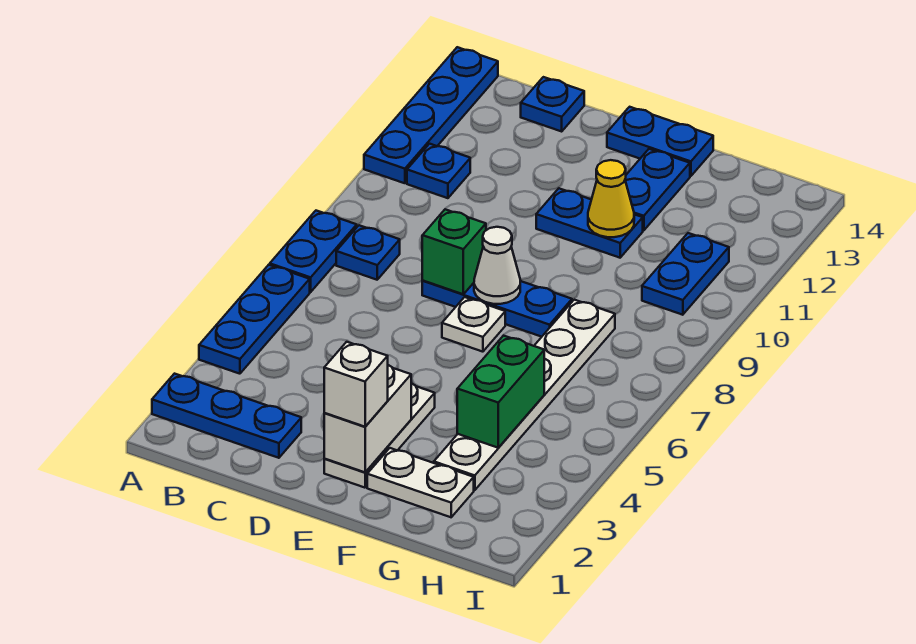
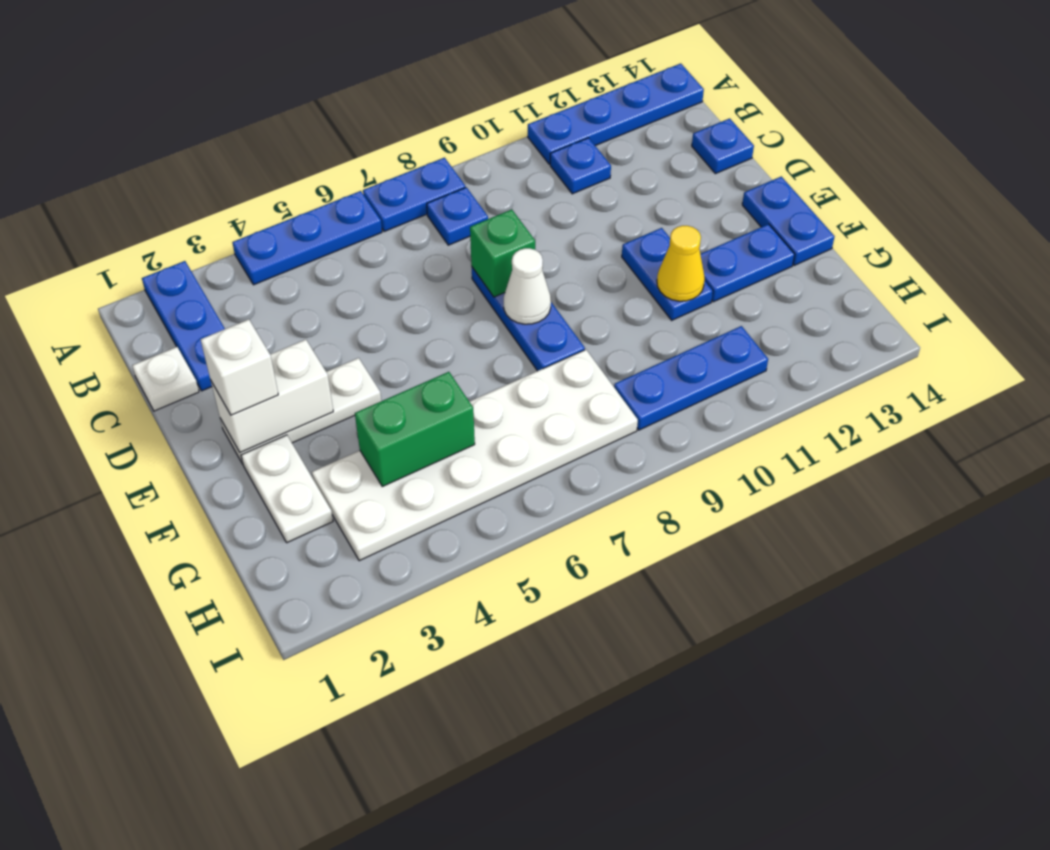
white 1x1 plate [442,297,505,352] -> white 1x1 plate moved to [132,347,199,411]
white 1x6 plate [434,300,615,490] -> white 2x6 plate [312,350,638,561]
blue 1x2 plate [642,233,729,315] -> blue 1x3 plate [614,326,768,430]

